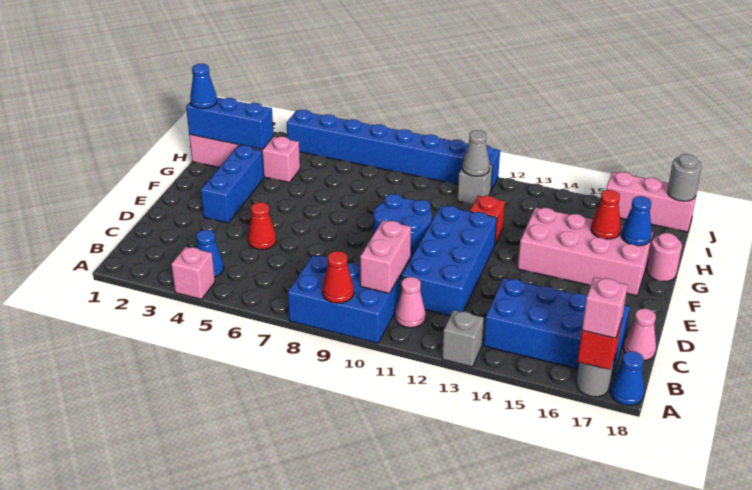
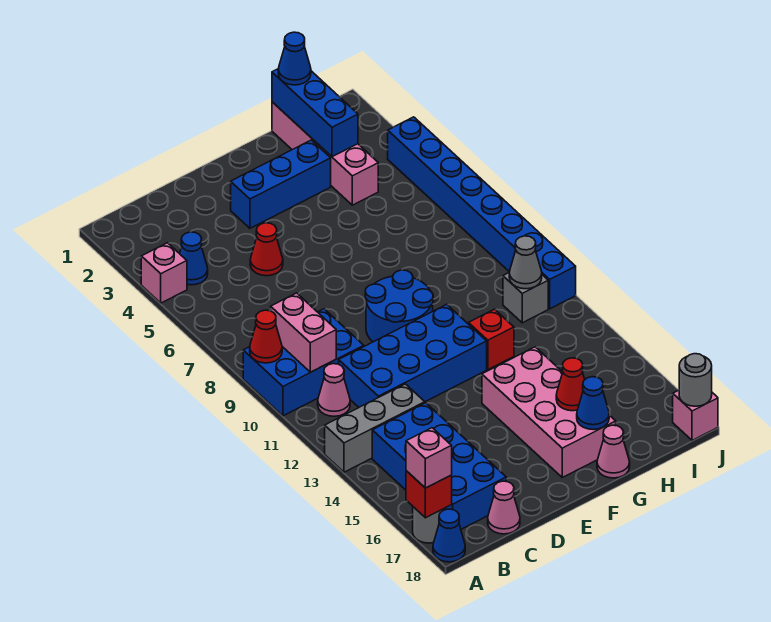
blue 2x3 brick [288,255,400,343] -> blue 2x3 brick turned to [243,309,364,416]
grey 1x1 brick [442,310,484,367] -> grey 1x3 brick [325,384,425,472]
pink 1x2 brick [360,220,411,294] -> pink 1x2 brick turned to [271,293,336,372]
pink 1x1 round brick [647,233,682,281] -> pink 1x1 cone [597,425,630,478]
pink 1x3 brick [606,172,697,232] -> pink 1x1 brick [673,390,718,440]

